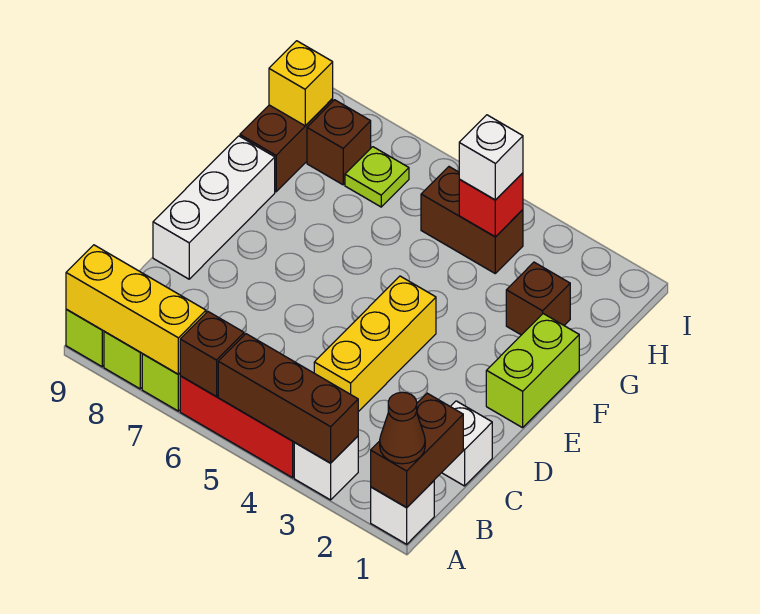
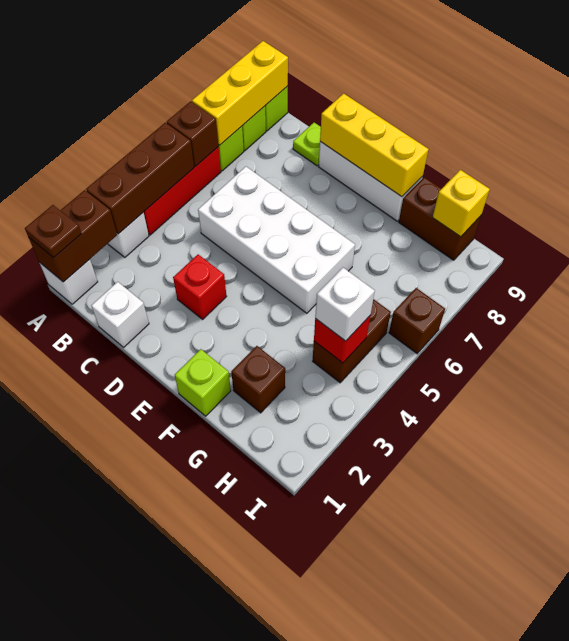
brown 1x2 brick [371,393,463,508] -> brown 1x2 brick turned to [29,190,117,282]
brown 1x1 cone [380,392,425,464] -> brown 1x1 plate [25,205,81,258]
yellow 1x3 brick [314,276,436,412] -> yellow 1x3 brick moved to [320,94,429,197]
none -> white 2x4 brick [198,167,355,313]
none -> red 1x1 brick [173,255,227,319]
lime 1x2 brick [486,314,579,428] -> lime 1x1 brick [175,349,231,416]
lime 1x1 plate [345,147,409,207] -> lime 1x1 plate moved to [293,123,321,166]
brown 1x1 brick [307,100,371,185] -> brown 1x1 brick moved to [389,288,445,354]

